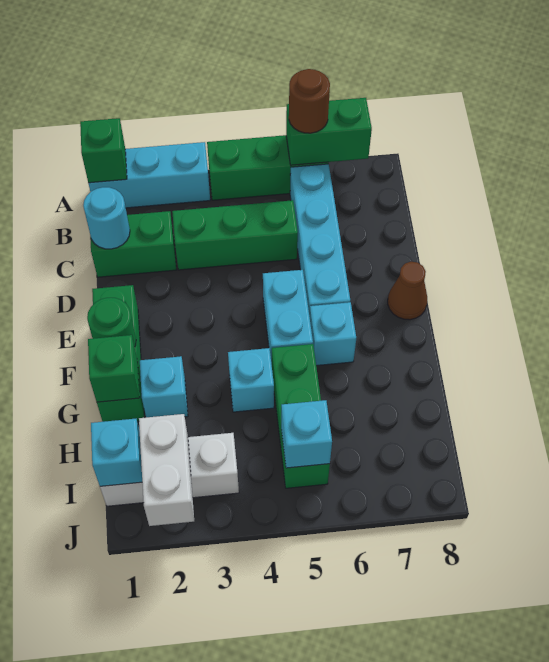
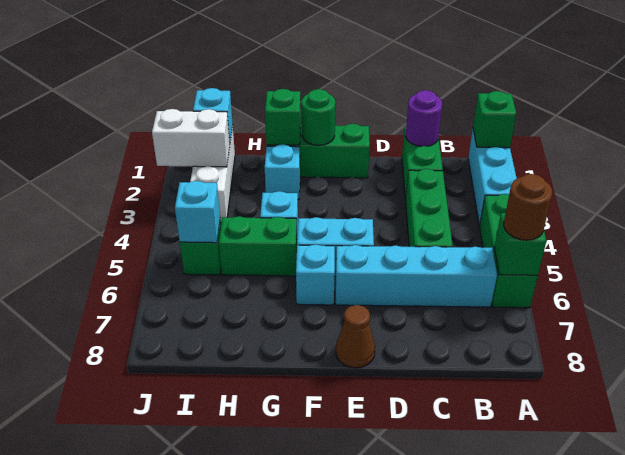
green 1x2 brick [286,98,372,165] -> green 1x1 brick [494,213,546,275]
cyan 1x1 round brick [83,187,130,249] -> purple 1x1 round brick [406,90,442,146]

